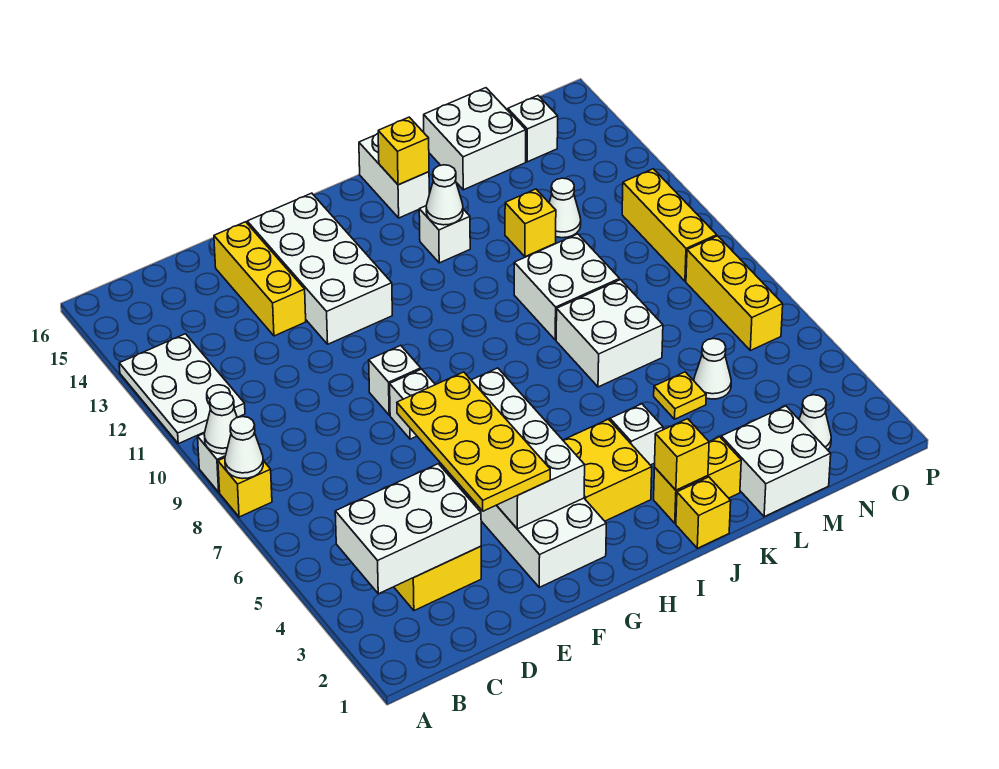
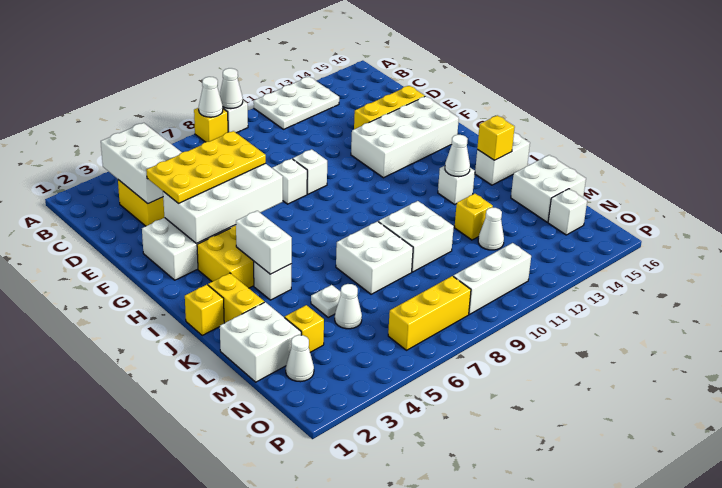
none -> white 1x2 brick [236,211,292,274]
yellow 1x1 brick [655,419,709,490] -> yellow 1x1 brick moved to [285,305,324,352]
yellow 1x1 plate [654,372,706,419] -> white 1x1 plate [311,285,341,317]
yellow 1x3 brick [622,169,717,281] -> white 1x3 brick [453,243,531,314]

